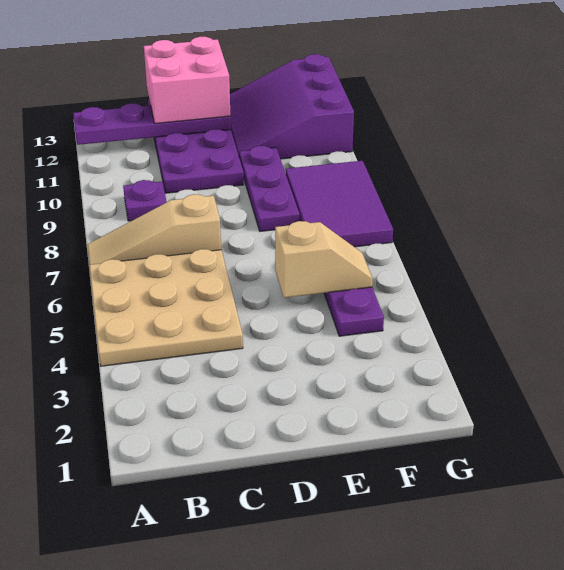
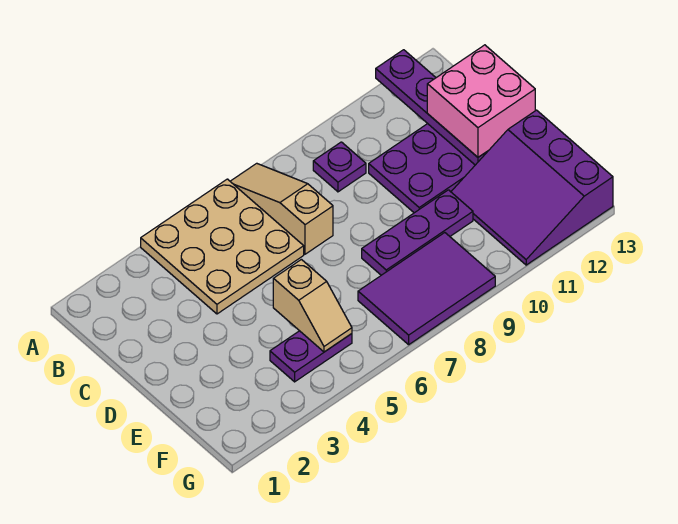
purple 3x3 slope [230,54,354,159] -> purple 3x3 slope turned to [451,110,613,265]

